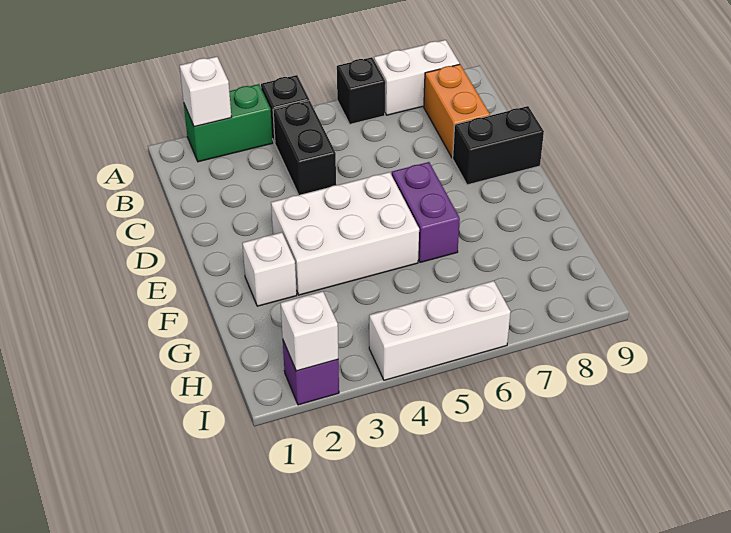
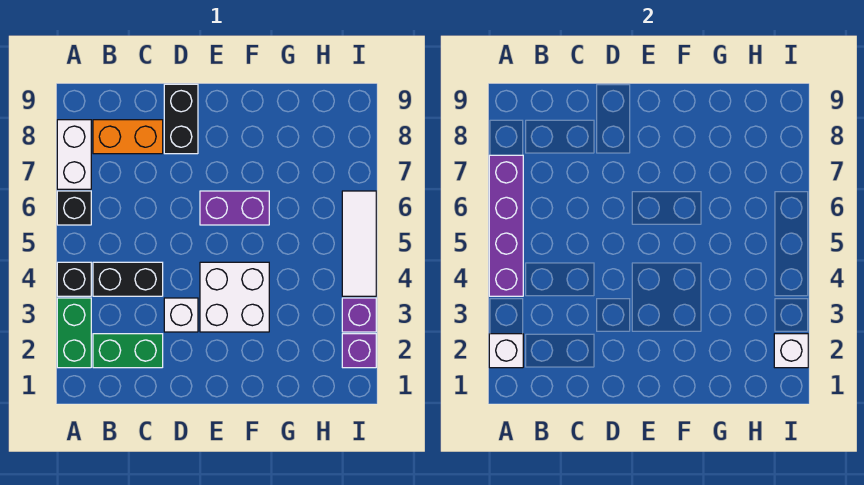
none -> purple 1x4 brick [489,155,523,296]
none -> green 1x2 brick [93,334,163,368]
white 2x3 brick [271,172,419,295] -> white 2x2 brick [200,262,269,332]
white 1x1 brick [242,232,297,306] -> white 1x1 brick moved to [164,298,198,332]
none -> purple 1x1 brick [342,298,376,332]
white 1x3 brick [369,281,511,380] -> white 1x3 tile [342,191,376,296]

